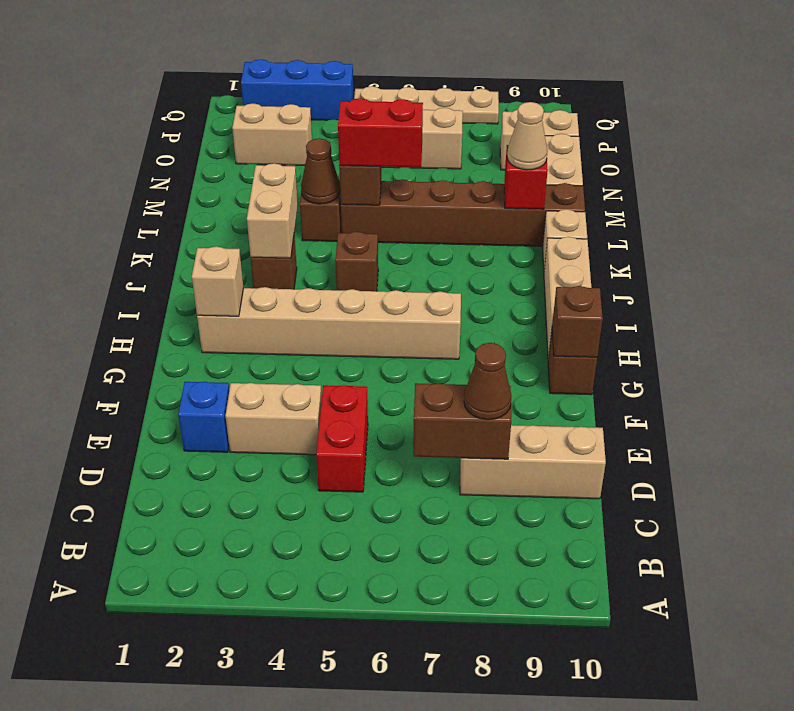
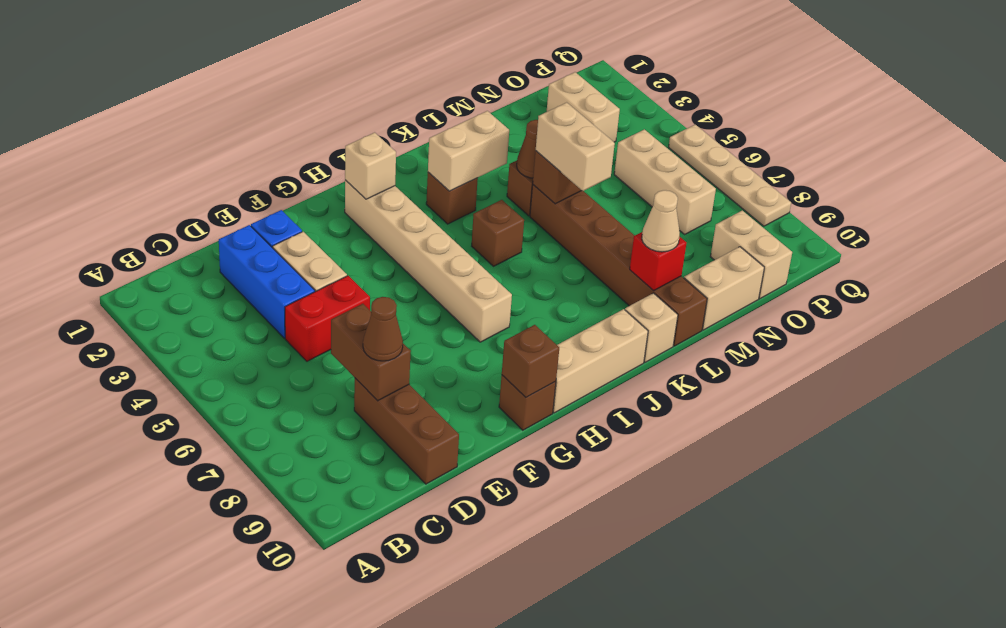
tan 1x3 brick [460,425,606,499] -> brown 1x3 brick [354,378,459,484]
red 1x2 brick [338,98,423,167] -> tan 1x2 brick [536,102,615,191]
blue 1x3 brick [241,60,354,120] -> blue 1x3 brick moved to [219,225,315,338]

